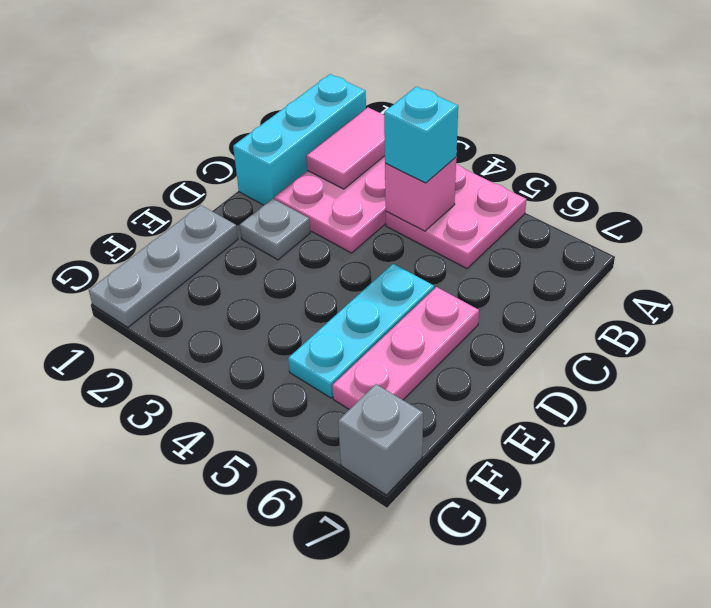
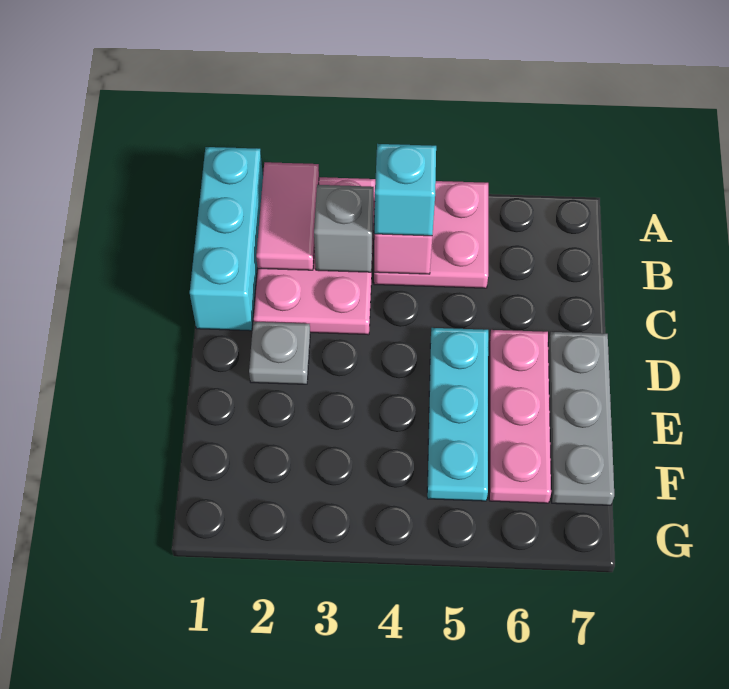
grey 1x3 plate [89,205,238,327] -> grey 1x3 plate moved to [548,332,614,505]
grey 1x1 brick [338,384,423,495] -> grey 1x1 brick moved to [314,185,374,272]

